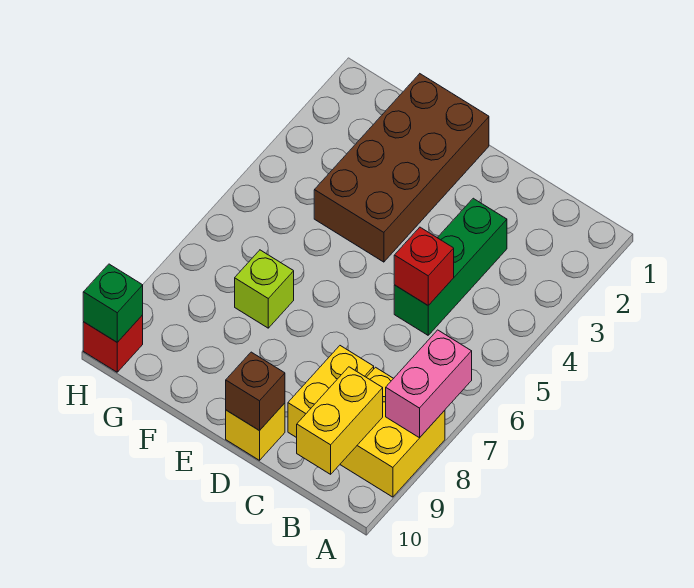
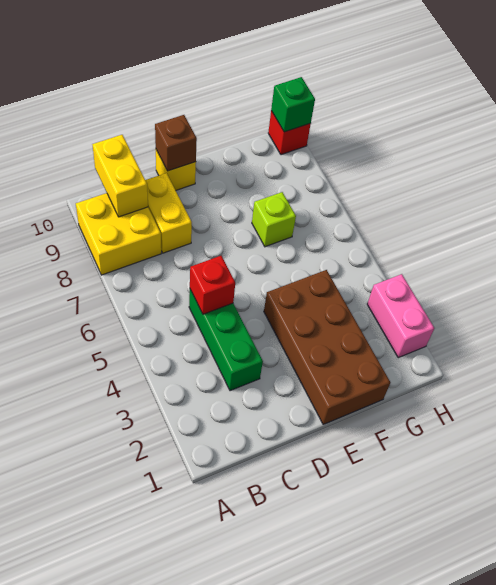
pink 1x2 brick [386,330,472,438] -> pink 1x2 brick moved to [367,274,434,358]

